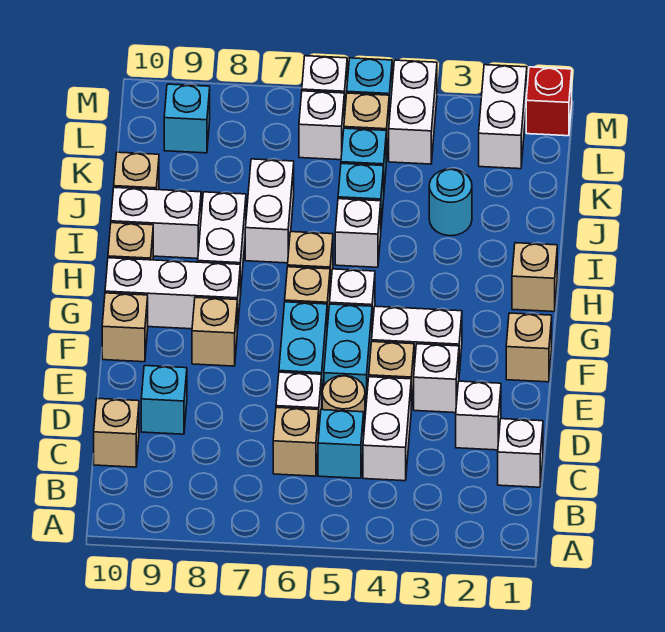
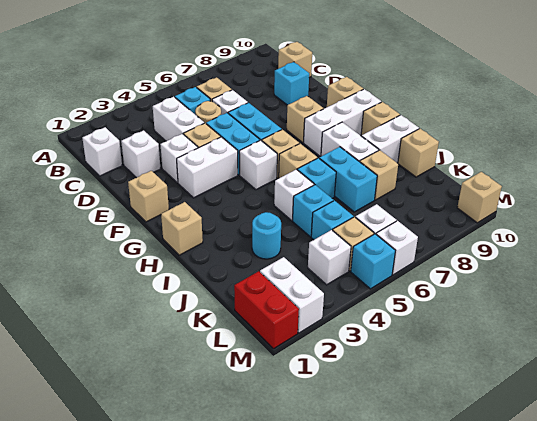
white 1x2 brick [245,159,294,263] -> cyan 1x2 brick [319,147,377,212]
none -> tan 1x1 brick [360,150,398,200]
white 1x2 brick [389,60,437,164] -> white 1x1 brick [308,230,351,285]
cyan 1x1 brick [164,84,210,153] -> cyan 1x1 brick moved to [297,158,336,199]
red 1x1 brick [526,67,572,136] -> red 1x2 brick [234,271,299,349]
none -> tan 1x1 brick [457,172,502,223]

